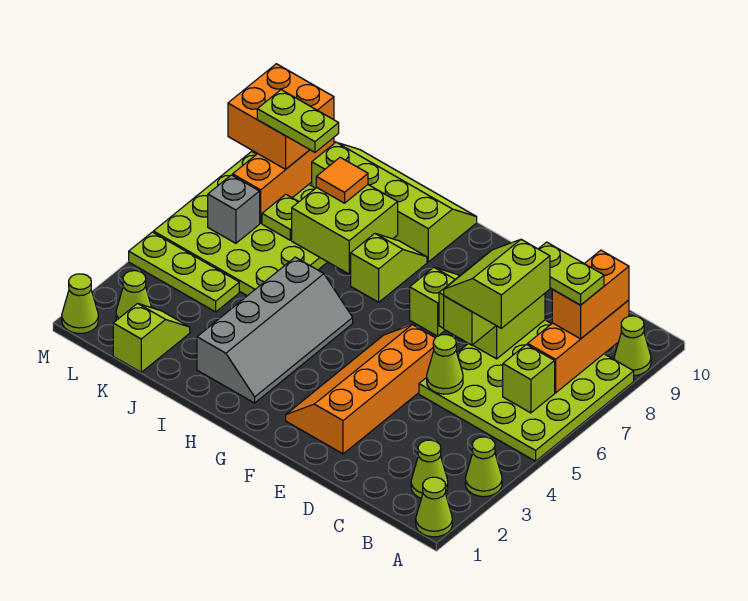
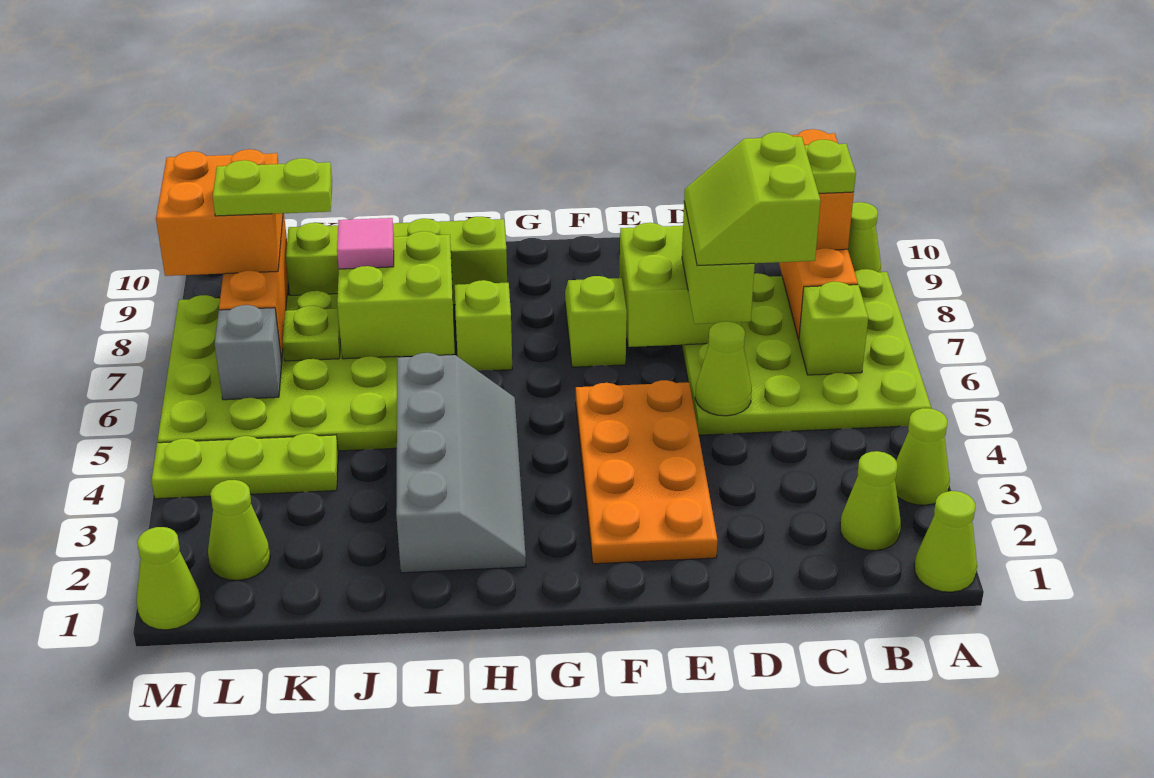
orange 2x4 slope [286,325,435,454] -> orange 2x4 plate [576,380,718,564]
orange 1x1 tile [316,157,368,203] -> pink 1x1 tile [337,218,394,269]
lime 1x2 slope [113,303,190,372] -> none

